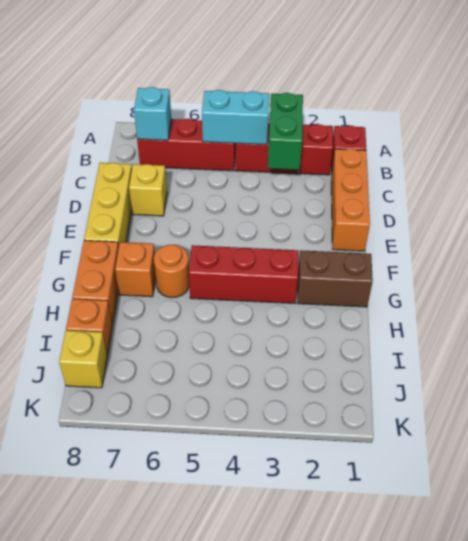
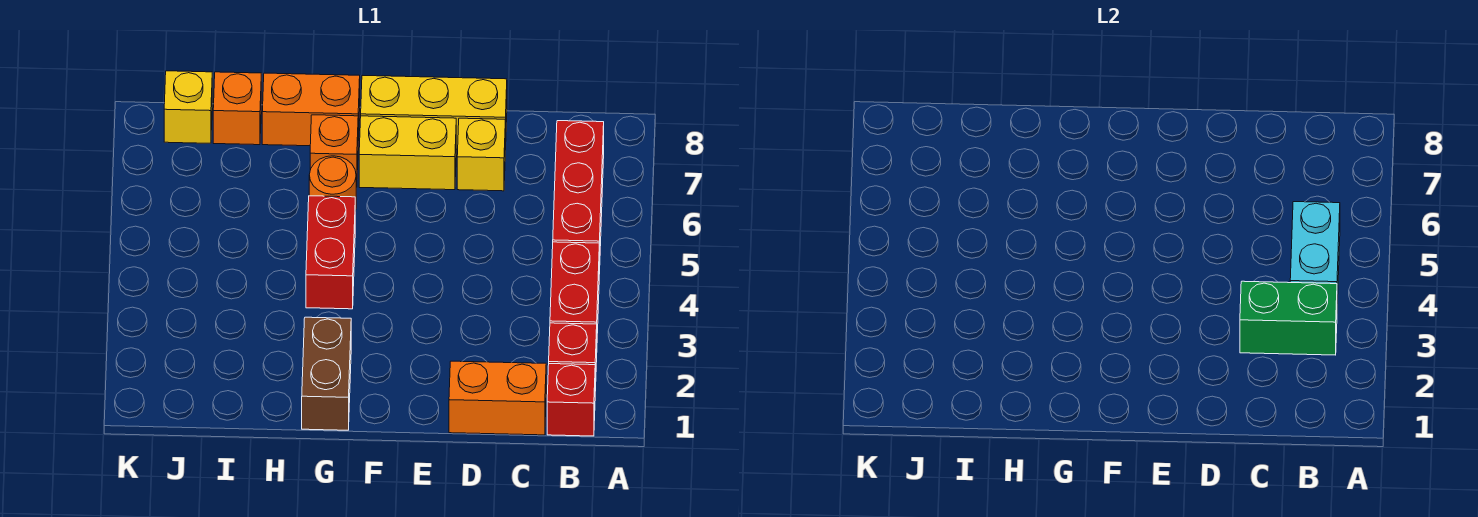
cyan 1x1 brick [134,87,171,140] -> none
orange 1x3 brick [331,149,370,251] -> orange 1x2 brick [449,361,546,435]
none -> yellow 1x2 brick [359,116,456,190]
red 1x3 brick [189,245,298,303] -> red 1x2 brick [306,196,355,309]

